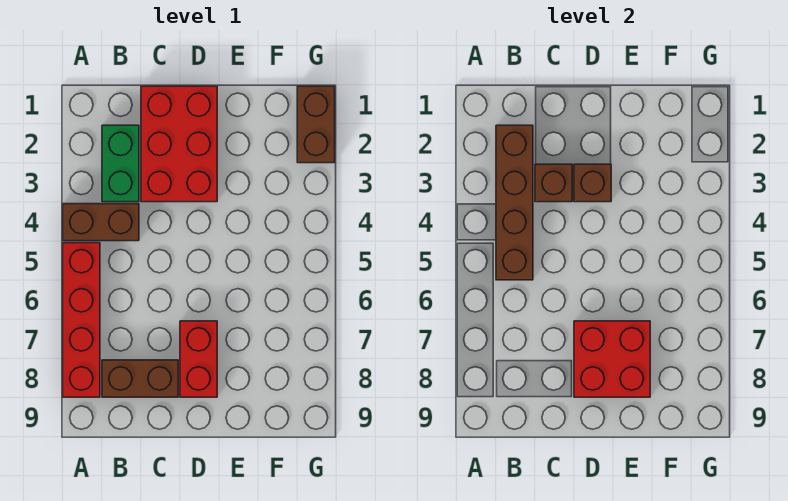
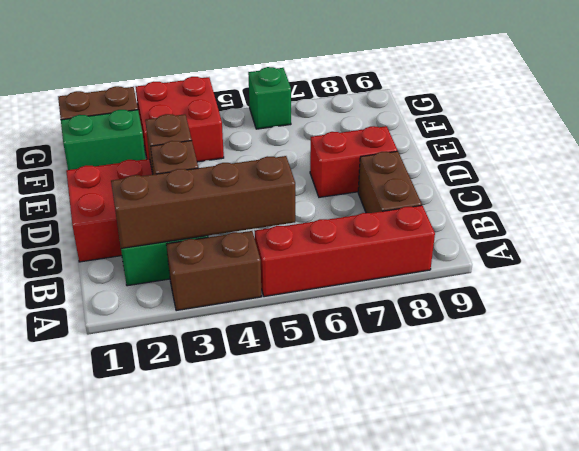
brown 1x2 brick [63,204,139,241] -> brown 1x2 brick turned to [166,231,262,311]
red 2x2 brick [574,321,650,397] -> red 2x2 brick moved to [136,77,224,162]
none -> green 1x2 brick [61,110,146,170]
none -> green 1x1 brick [248,67,291,129]

